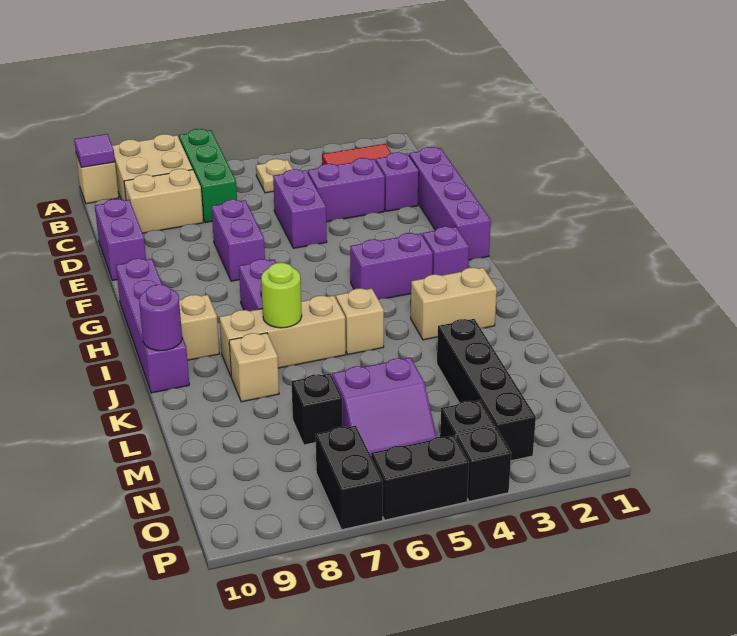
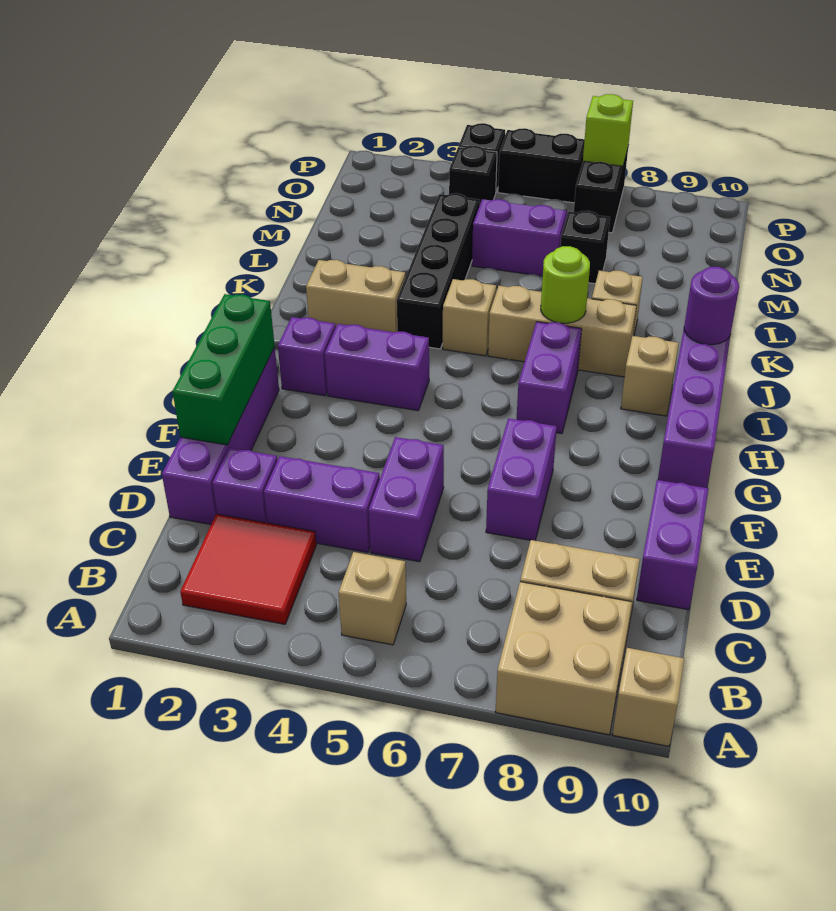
green 1x3 brick [179,129,237,223] -> green 1x3 brick moved to [172,294,275,445]
purple 1x1 tile [74,134,115,167] -> none
tan 1x1 plate [256,159,293,193] -> tan 1x1 brick [339,552,406,645]
black 1x4 brick [437,319,536,461] -> black 1x4 brick moved to [397,193,480,349]
none -> lime 1x1 brick [583,94,633,166]

